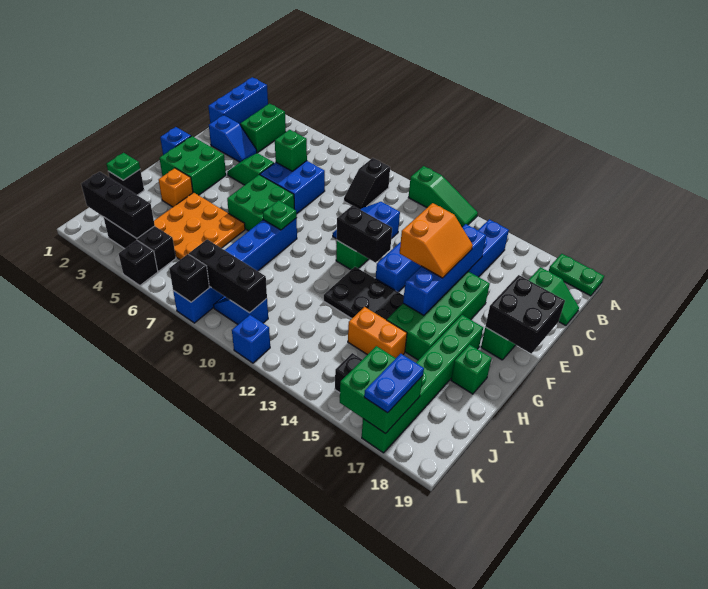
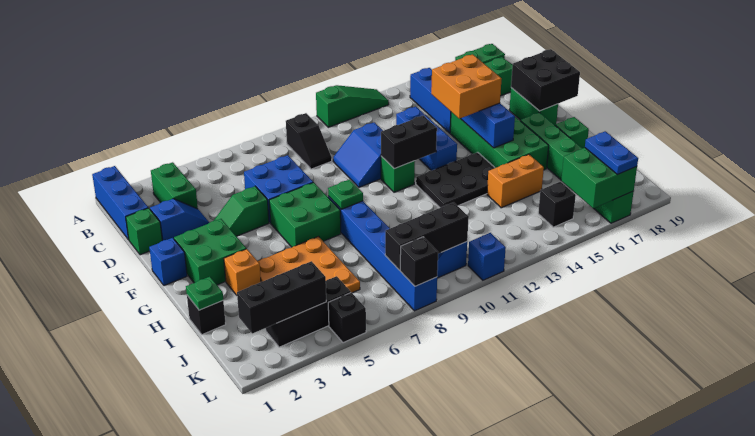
green 1x1 brick [275,130,307,171] -> green 1x1 brick moved to [126,208,162,255]
orange 2x2 slope [400,203,473,278] -> orange 2x2 brick [431,54,502,119]

